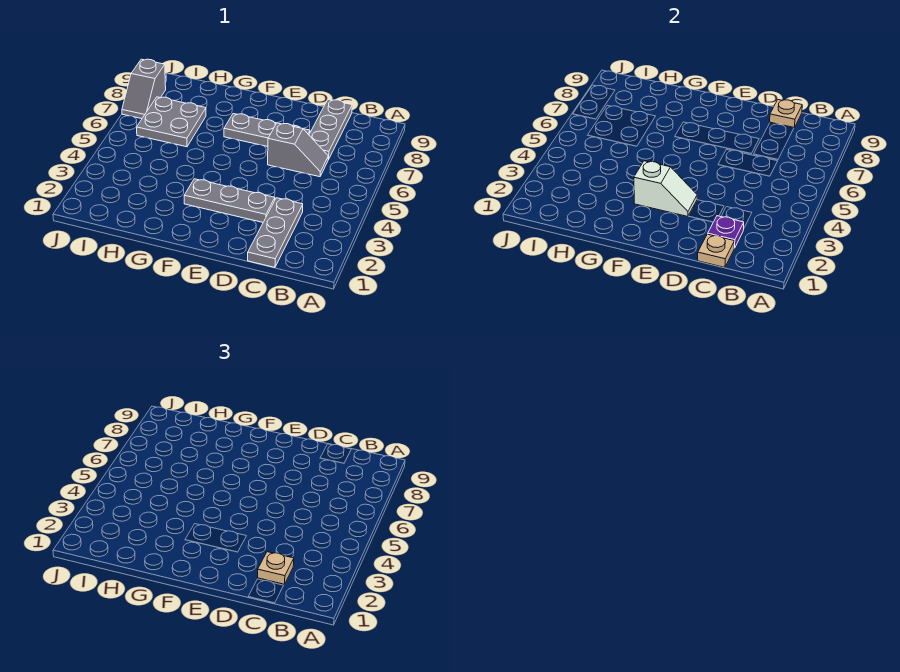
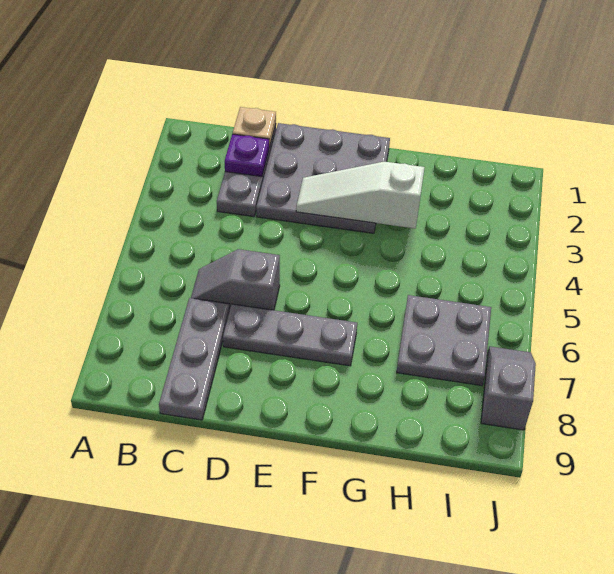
tan 1x1 plate [258,552,294,584] -> none
tan 1x1 plate [770,100,802,128] -> none
grey 1x3 plate [184,179,275,222] -> grey 3x3 plate [256,123,390,233]
white 1x2 slope [634,161,697,217] -> white 1x3 slope [296,162,425,228]

